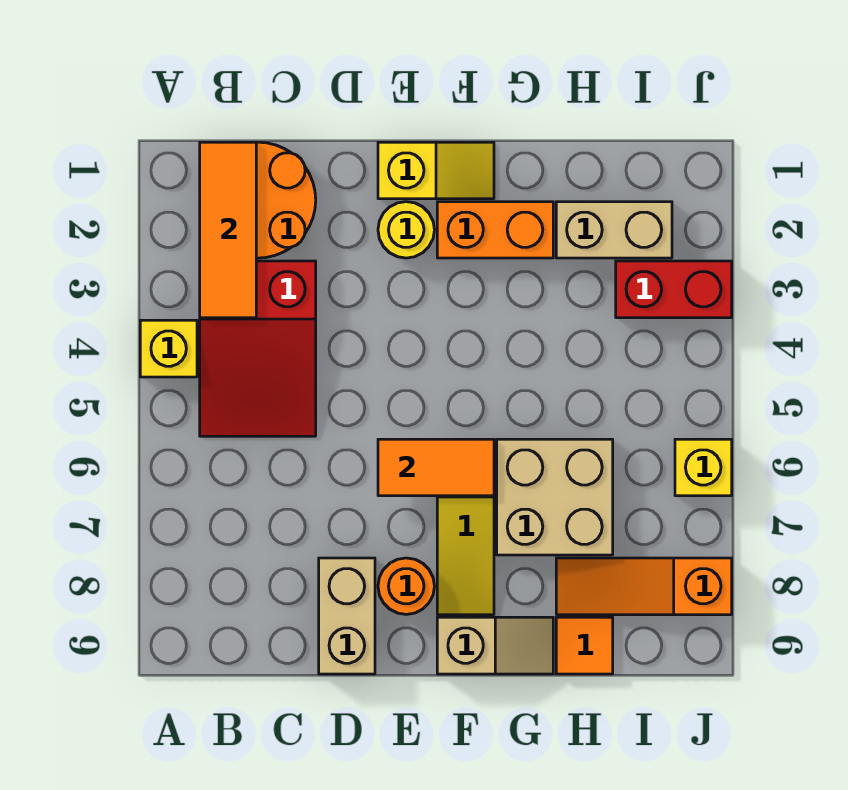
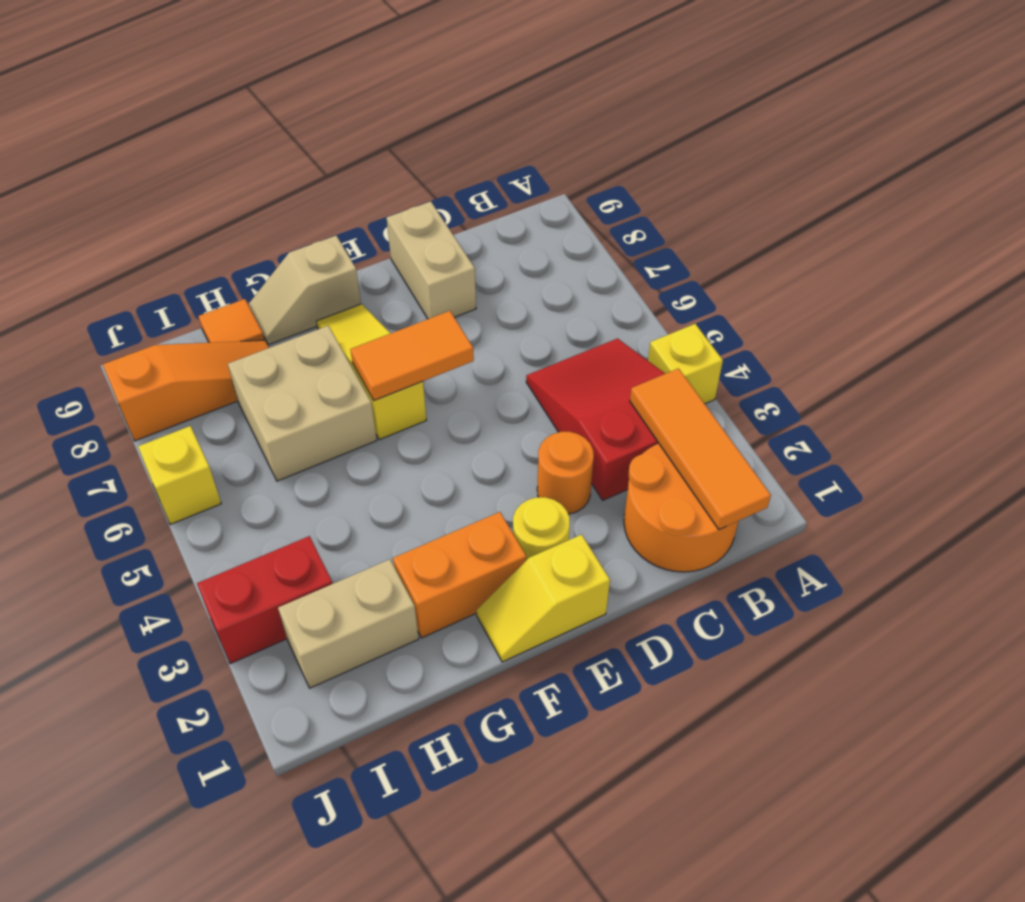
orange 1x1 round brick [378,558,434,614] -> orange 1x1 round brick moved to [537,432,594,514]

